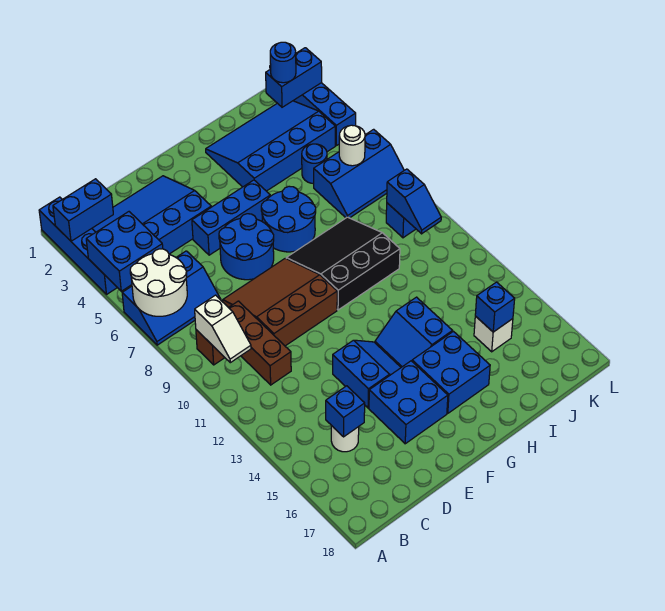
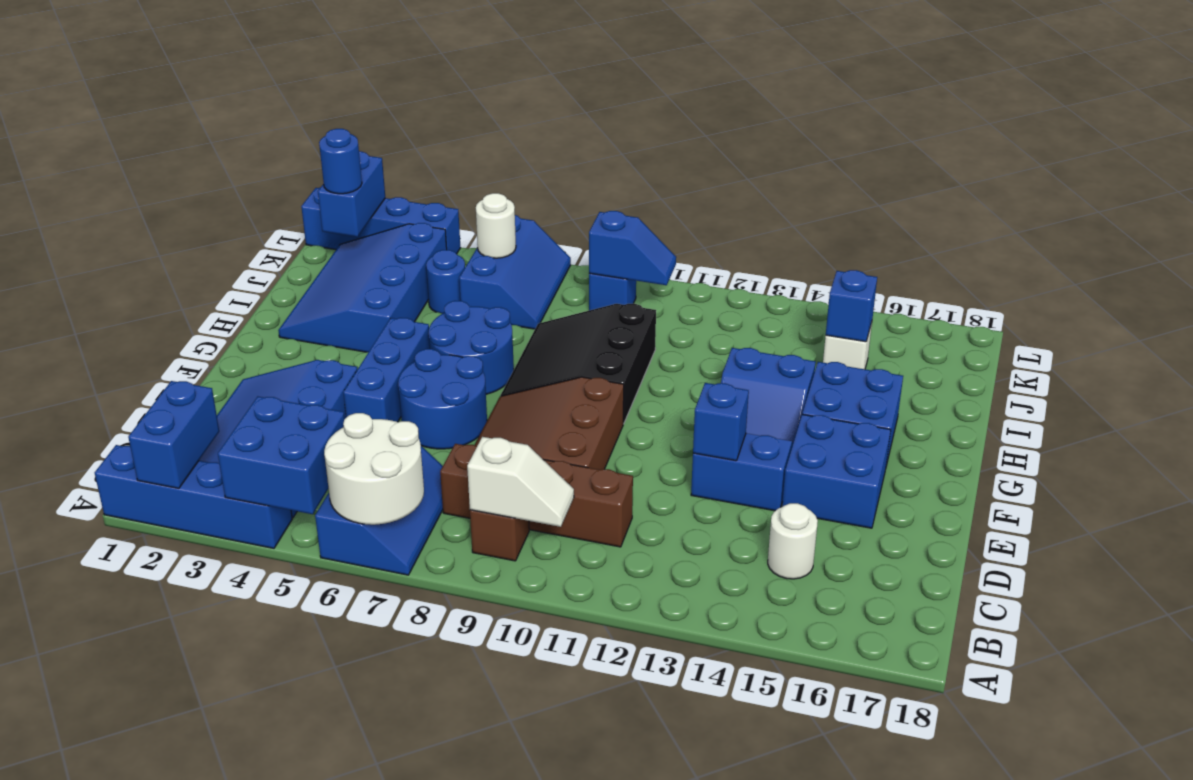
brown 1x3 brick [229,301,291,385] -> brown 1x4 brick [440,444,633,547]
blue 1x1 brick [326,386,365,437] -> blue 1x1 brick moved to [693,383,749,461]

